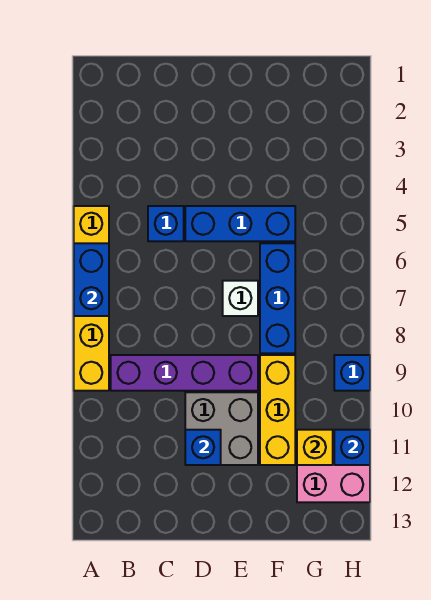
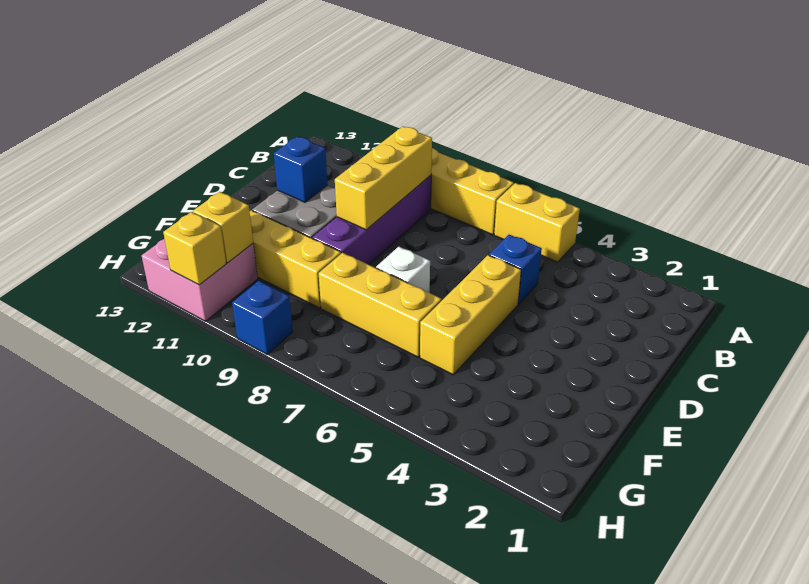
blue 1x2 brick [74,243,109,316] -> none
none -> yellow 1x3 brick [335,126,432,230]
blue 1x3 brick [185,206,295,241] -> yellow 1x3 brick [420,255,521,375]
blue 1x3 brick [260,243,295,353] -> yellow 1x3 brick [319,253,442,357]
blue 1x1 brick [334,430,370,465] -> yellow 1x1 brick [163,212,226,285]

